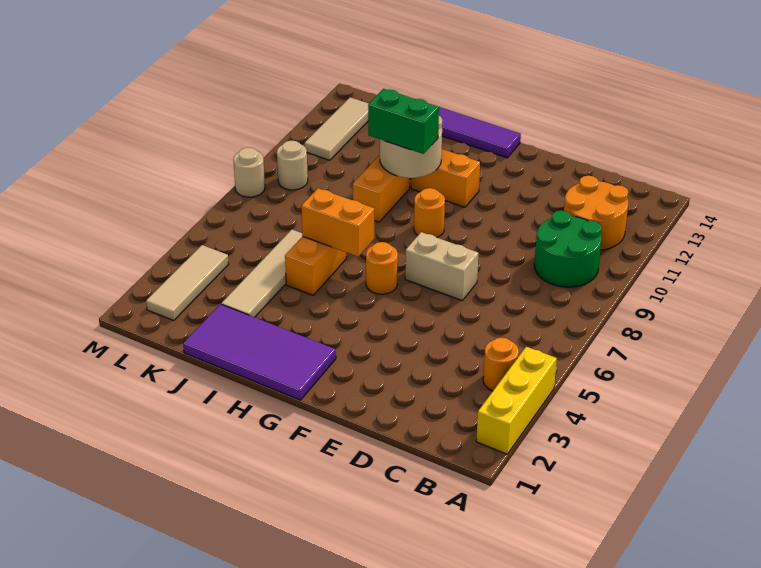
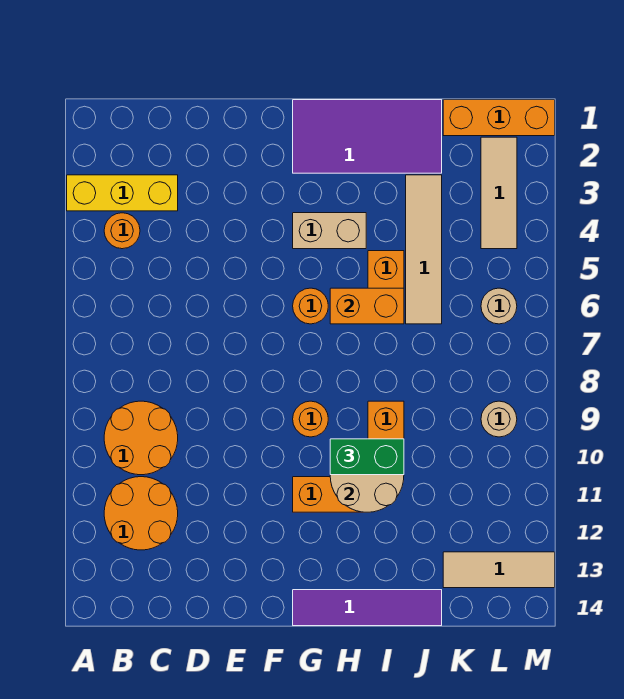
yellow 1x3 brick [476,347,557,454] -> yellow 1x3 brick turned to [67,175,178,211]
green 2x2 round brick [534,210,602,287] -> orange 2x2 round brick [104,401,178,475]
tan 1x2 brick [405,232,478,300] -> tan 1x2 brick moved to [293,213,366,249]
none -> orange 1x3 brick [443,100,555,136]
tan 1x3 tile [305,97,369,160] -> tan 1x3 tile turned to [443,552,555,588]
tan 1x1 round brick [233,148,265,197] -> tan 1x1 round brick moved to [481,288,517,324]

